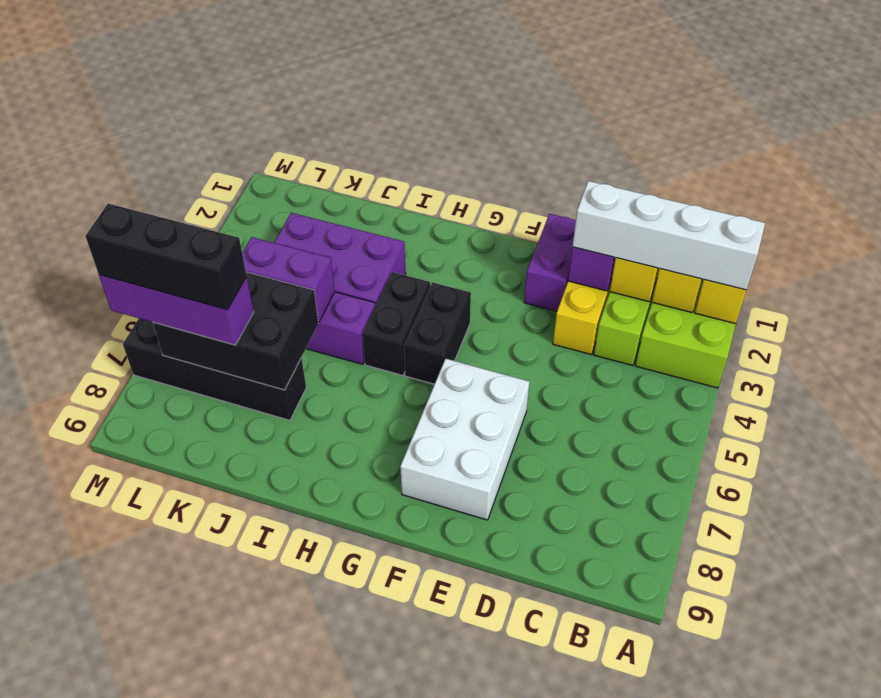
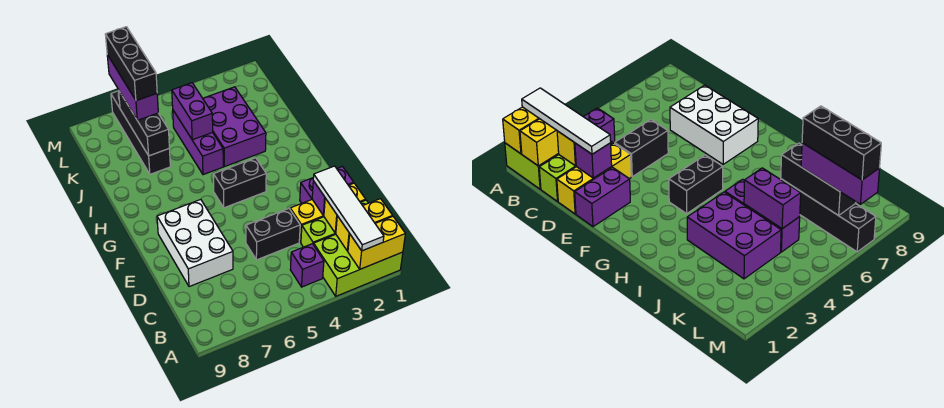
white 1x4 brick [573,181,765,290] -> white 1x4 tile [313,166,384,251]
none -> purple 1x1 brick [290,244,324,287]
white 2x3 brick [400,359,529,520] -> white 2x3 brick turned to [157,200,233,287]
black 1x2 brick [362,272,430,375] -> black 1x2 brick moved to [246,209,300,260]
black 2x3 brick [153,272,318,390] -> black 1x3 brick [119,91,169,156]

